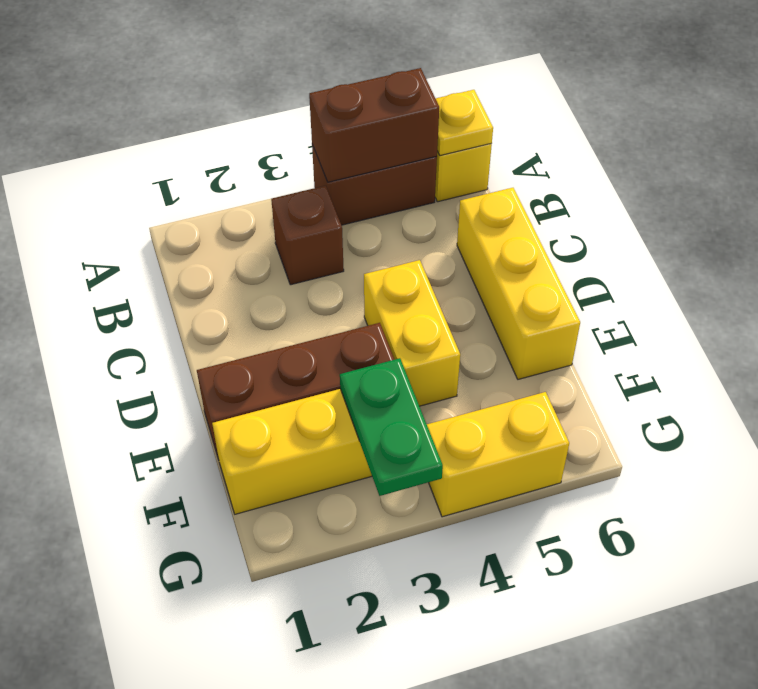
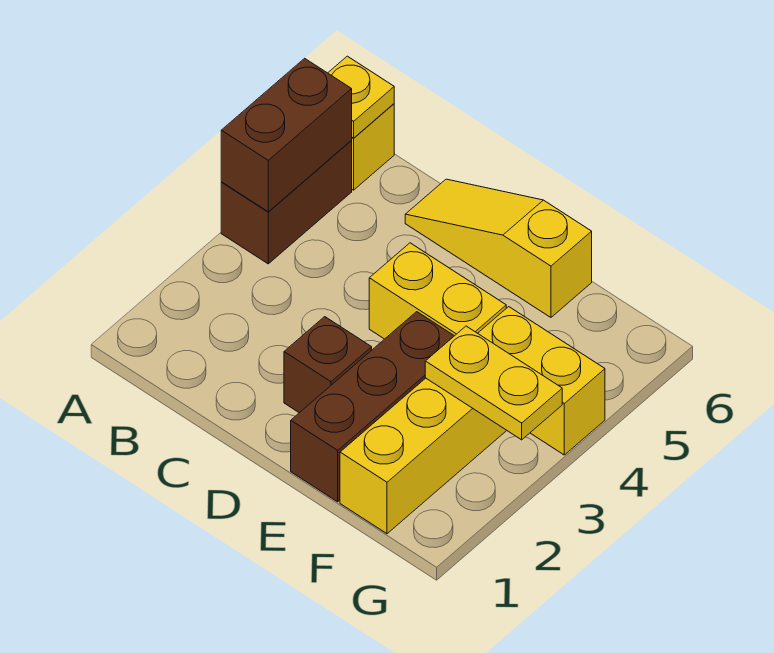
brown 1x1 brick [271,186,344,285] -> brown 1x1 brick moved to [284,317,372,413]
yellow 1x3 brick [457,188,580,379] -> yellow 1x3 slope [405,179,592,317]
green 1x2 plate [340,358,443,496] -> yellow 1x2 plate [425,326,562,440]
yellow 1x2 brick [427,392,569,517] -> yellow 1x2 brick turned to [478,307,605,455]

